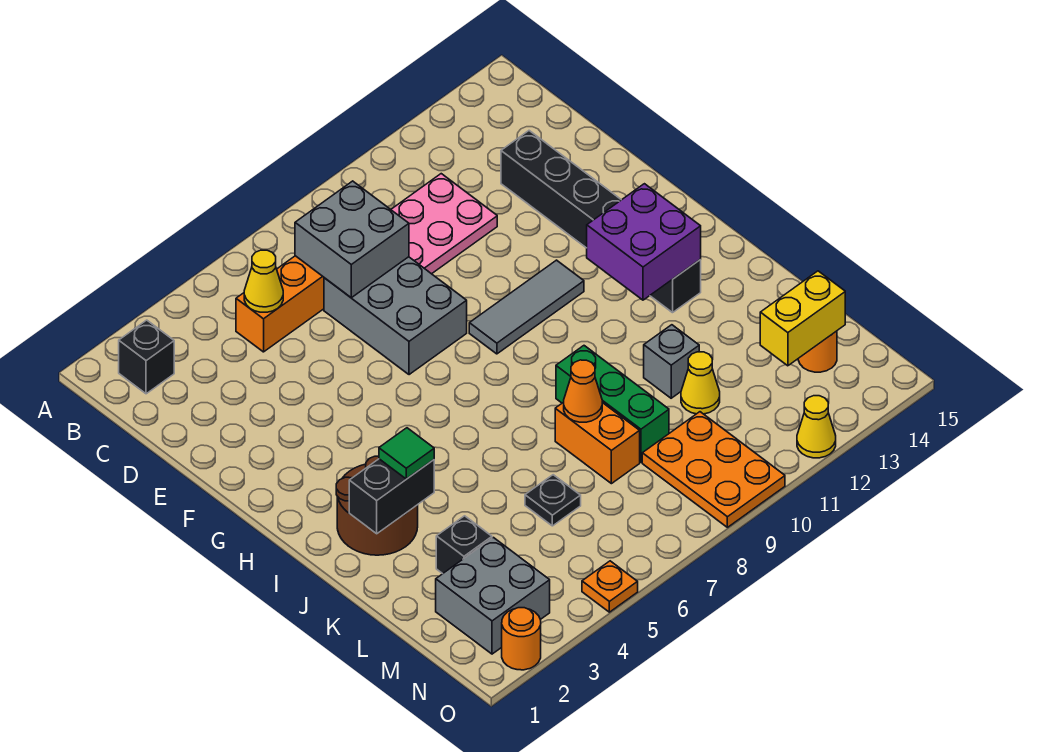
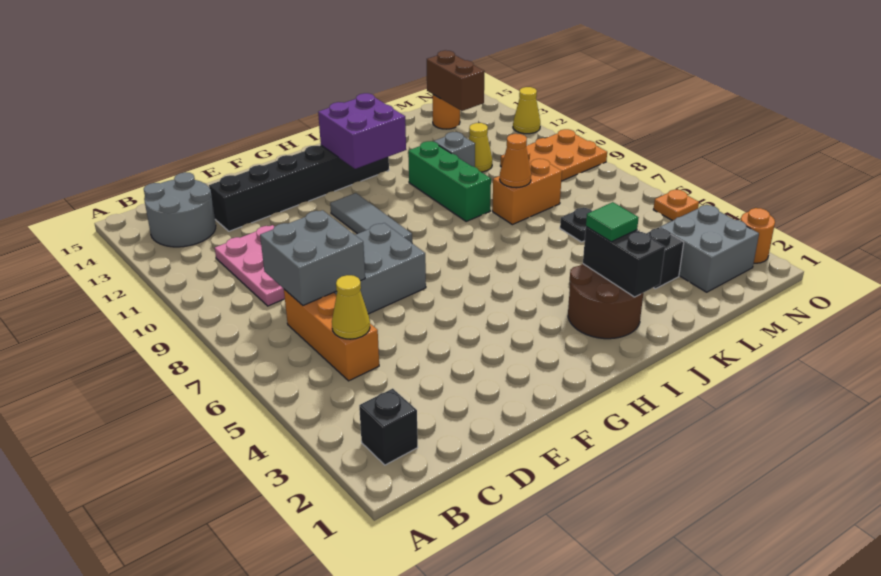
none -> grey 2x2 round brick [144,172,216,247]
green 1x3 brick [556,346,669,462] -> green 1x3 brick turned to [408,141,491,221]
yellow 1x2 brick [760,271,845,366] -> brown 1x2 brick [427,50,485,111]

